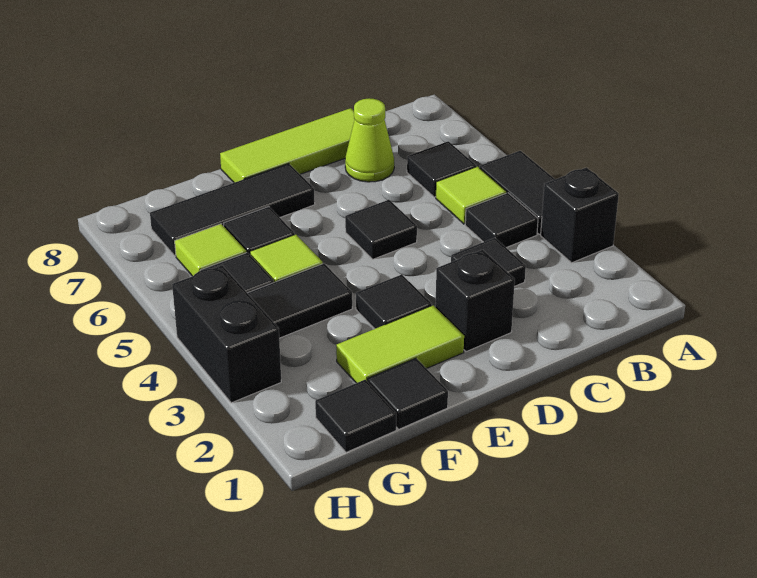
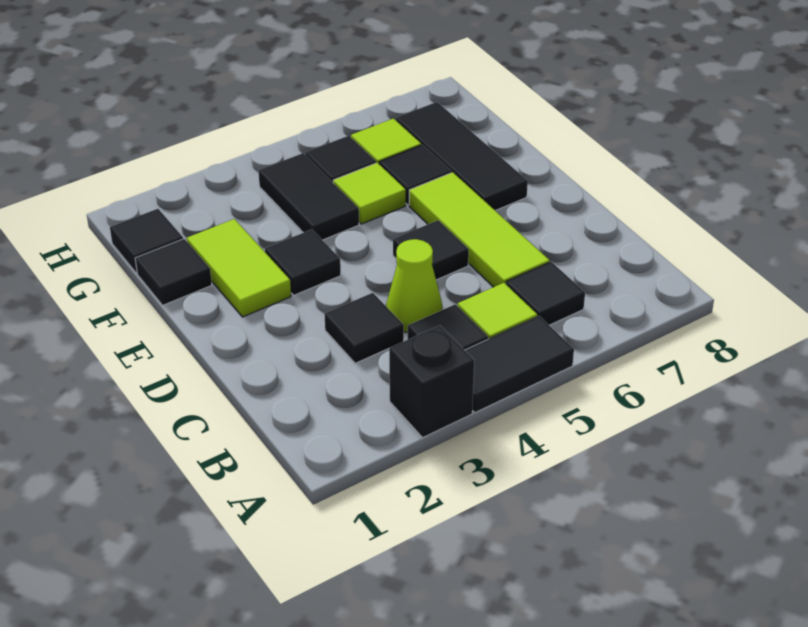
lime 1x1 cone [345,98,394,182] -> lime 1x1 cone moved to [386,239,442,332]
lime 1x3 tile [220,108,355,183] -> lime 1x3 tile moved to [409,172,550,287]
black 1x1 brick [435,250,515,352] -> none
black 1x2 brick [172,265,281,403] -> none

